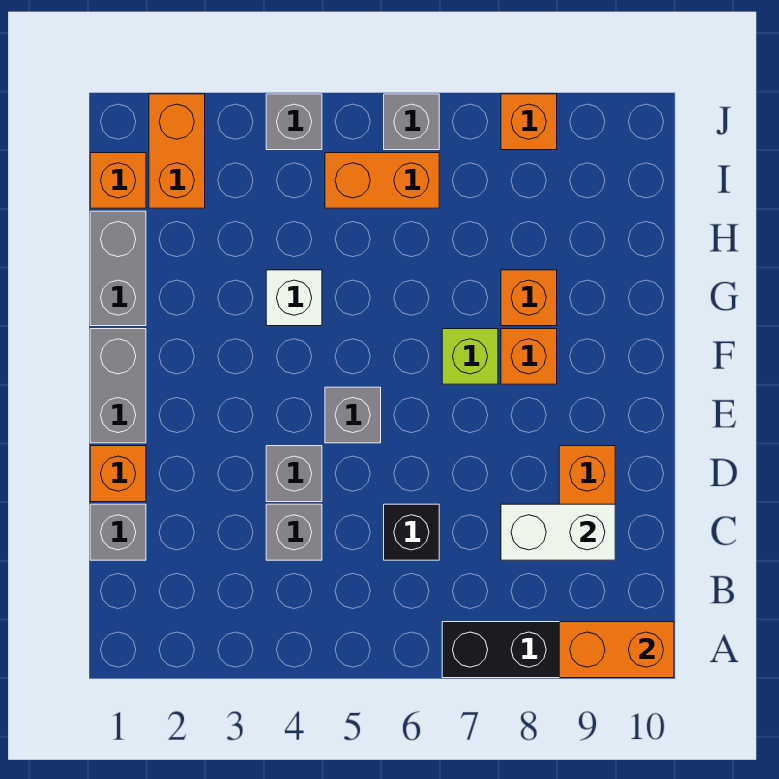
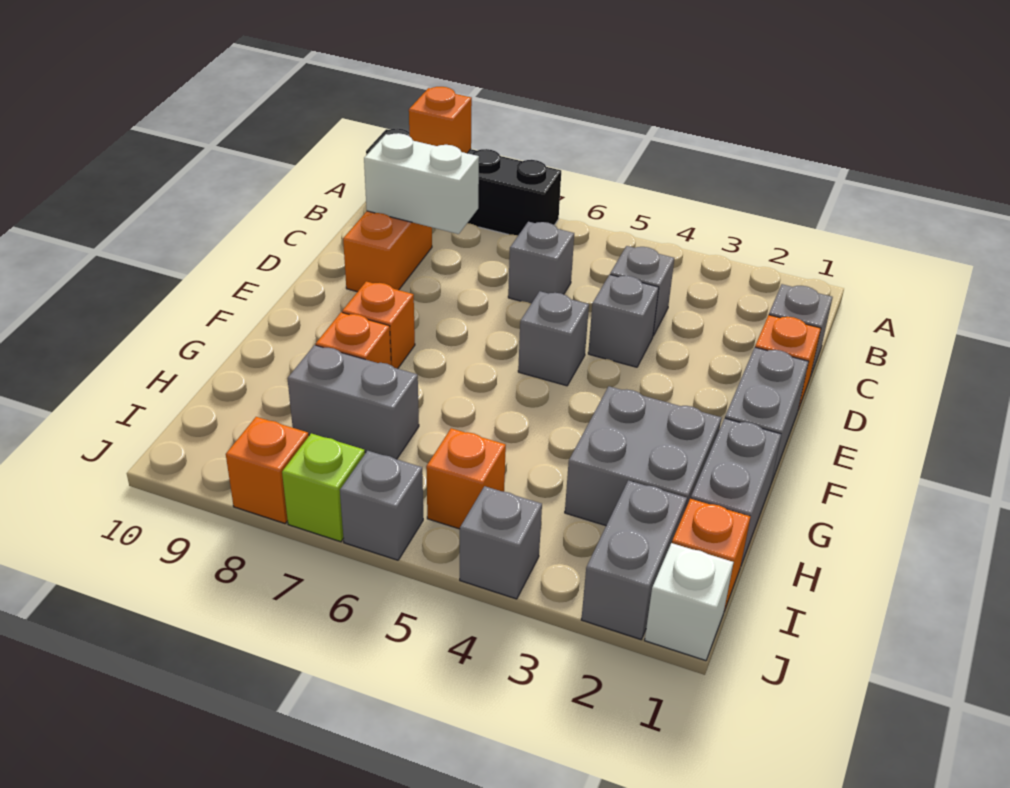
orange 1x2 brick [559,622,674,678] -> orange 1x1 brick [409,87,472,153]
black 1x1 brick [384,504,439,560] -> grey 1x1 brick [508,222,574,304]
lime 1x1 brick [442,329,498,384] -> lime 1x1 brick moved to [282,433,365,542]
none -> grey 2x2 brick [565,386,721,526]
white 1x1 brick [266,270,322,326] -> white 1x1 brick moved to [645,543,733,661]
none -> grey 1x2 brick [287,345,419,459]
orange 1x2 brick [149,94,205,208] -> grey 1x2 brick [581,480,687,639]
orange 1x2 brick [325,153,439,208] -> orange 1x1 brick [426,428,506,529]

